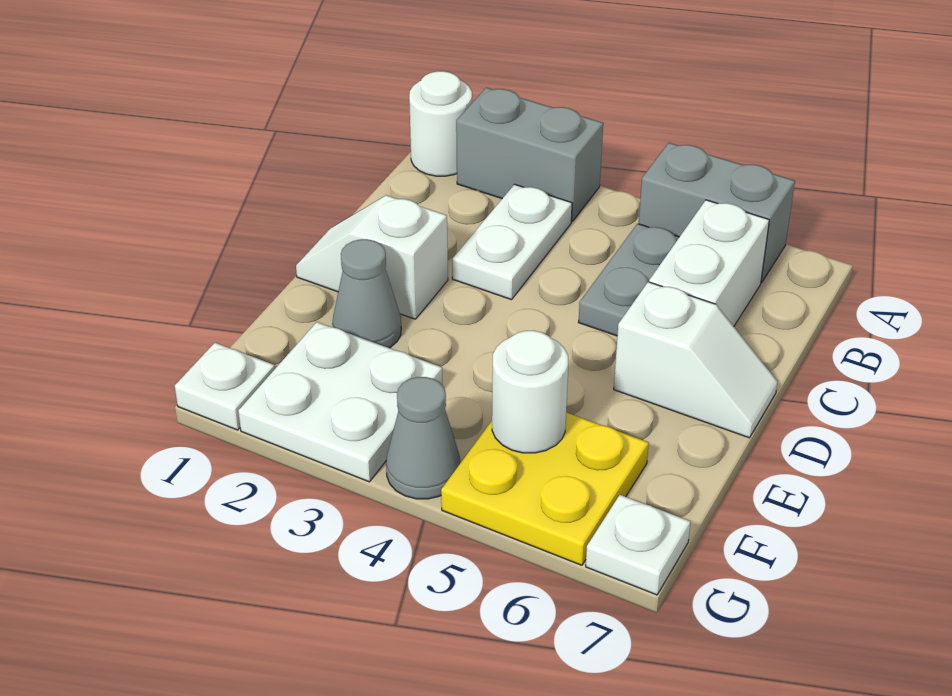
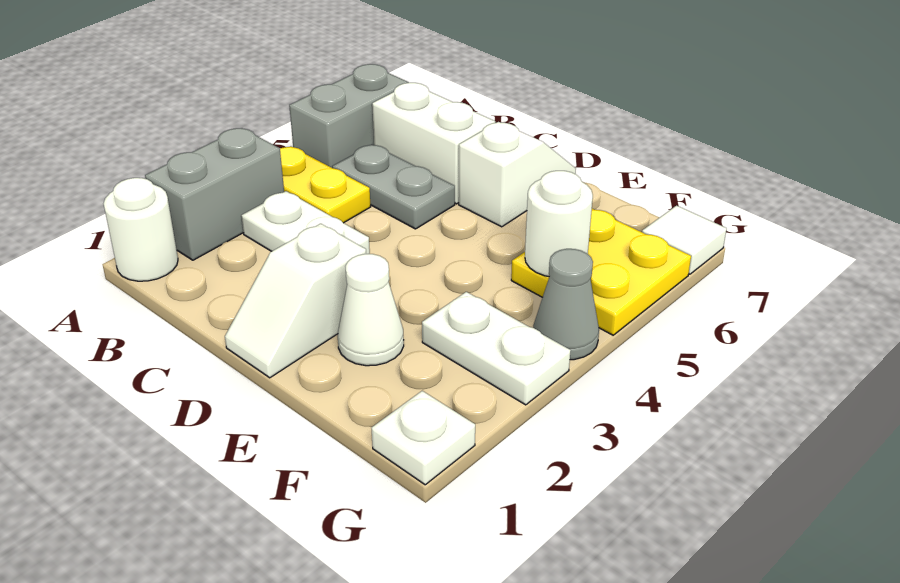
none -> yellow 1x2 plate [280,146,371,223]
grey 1x1 cone [332,239,401,348] -> white 1x1 cone [338,254,404,366]
white 2x2 plate [238,322,443,482] -> white 1x2 plate [422,292,571,405]
white 1x1 plate [586,495,691,595] -> white 1x1 tile [642,206,727,274]

